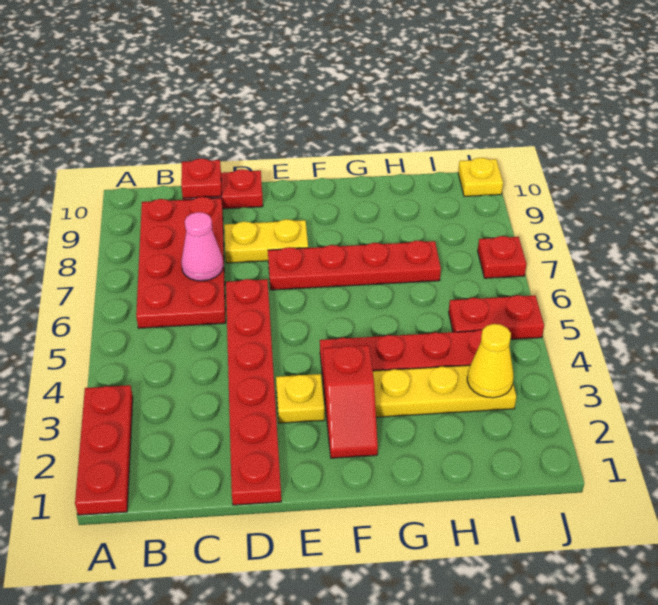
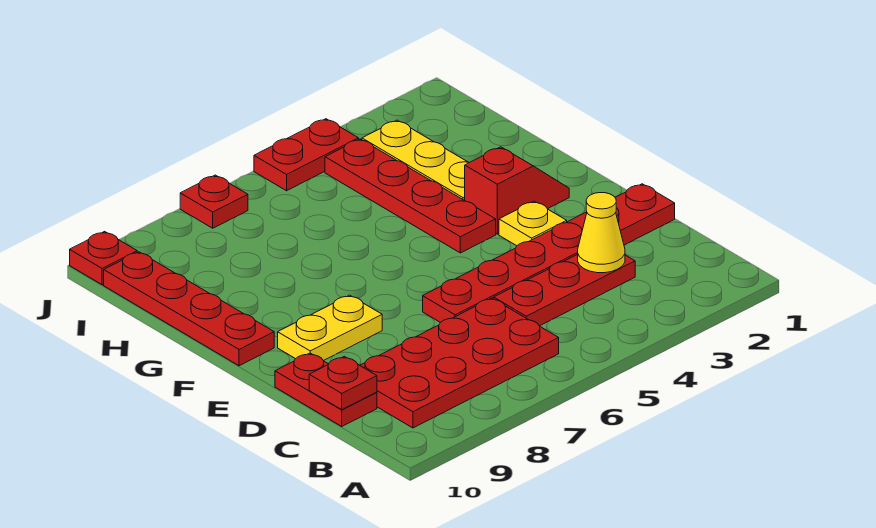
red 1x3 plate [75,385,133,515] -> red 1x3 plate moved to [494,254,635,326]
pink 1x1 cone [181,212,223,281] -> none
yellow 1x2 plate [224,219,308,263] -> yellow 1x2 plate turned to [278,295,382,361]
red 1x4 plate [268,241,441,290] -> red 1x4 plate moved to [104,252,274,366]
yellow 1x1 cone [467,324,514,398] -> yellow 1x1 cone moved to [578,193,625,273]
red 1x2 plate [449,295,544,339] -> red 1x2 plate turned to [254,119,359,191]
yellow 1x1 plate [458,158,503,196] -> red 1x1 plate [70,232,137,285]

